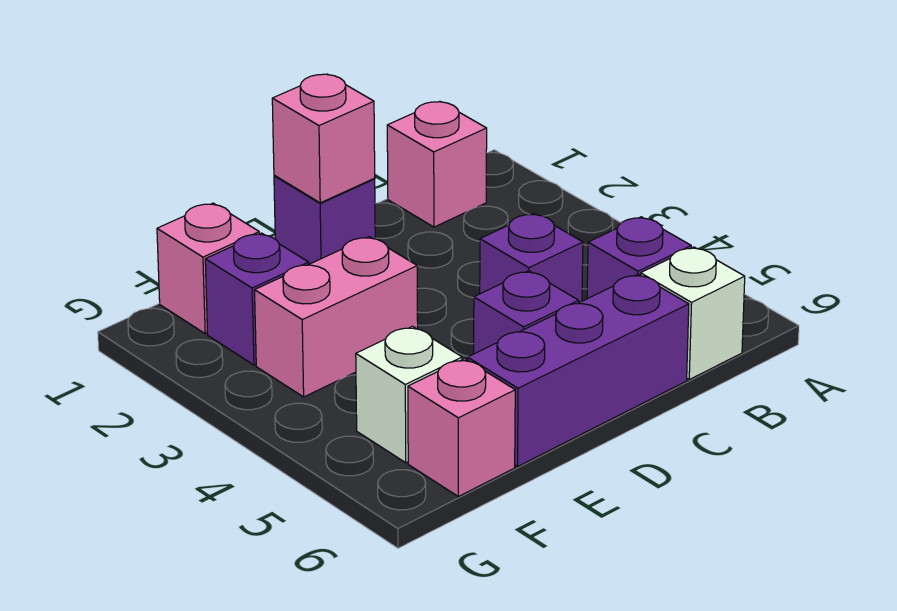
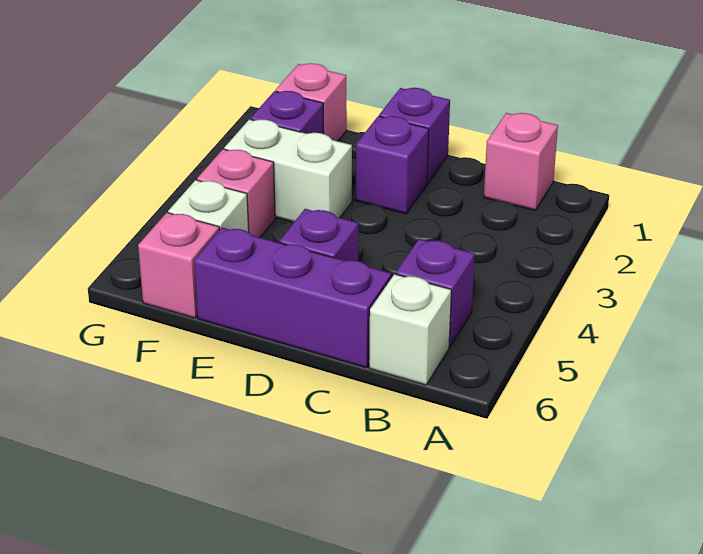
purple 1x1 brick [480,213,583,303] -> purple 1x1 brick moved to [356,116,429,214]
pink 1x1 brick [272,74,375,203] -> pink 1x1 brick moved to [197,149,275,238]
pink 1x2 brick [255,237,418,397] -> white 1x2 brick [224,119,352,222]

